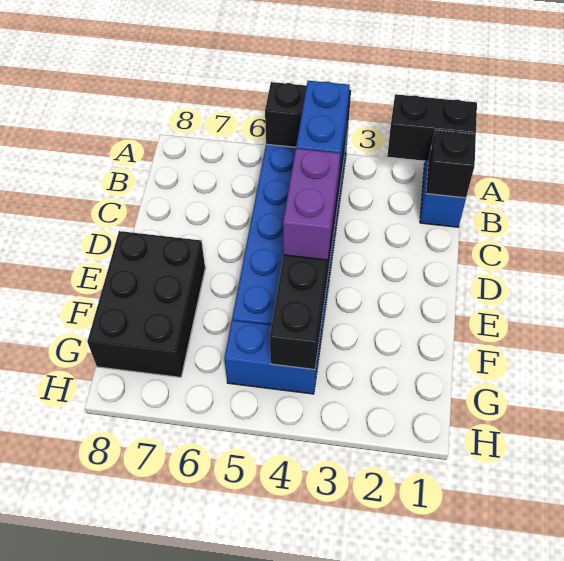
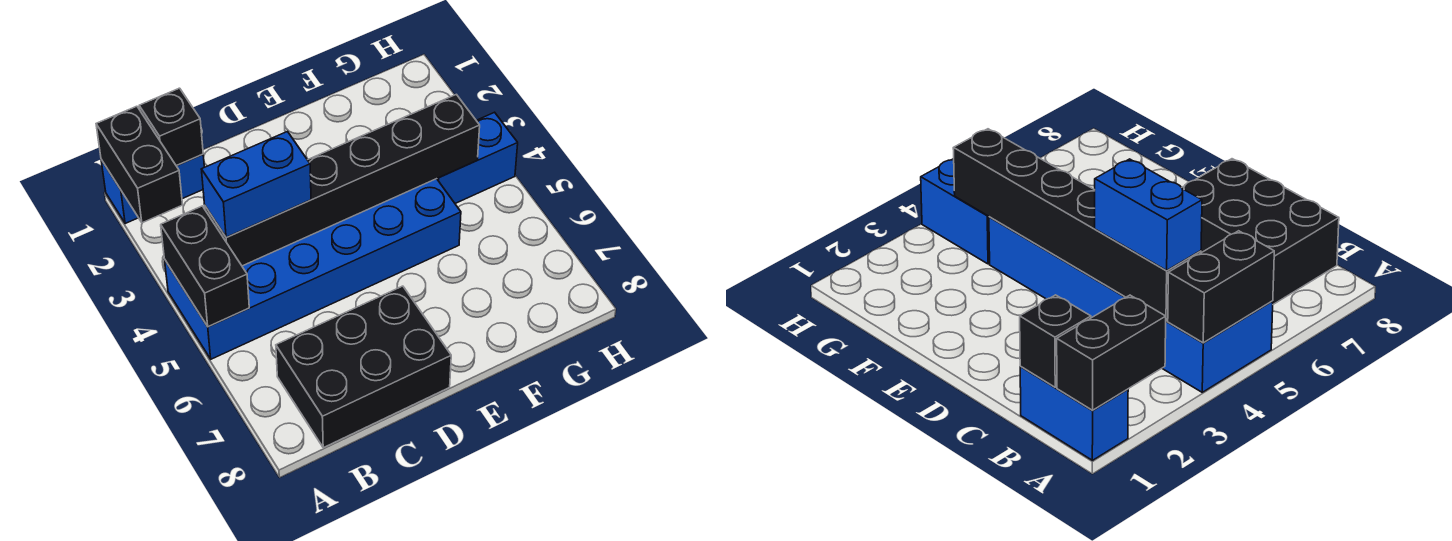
purple 1x2 brick [283,149,340,260] -> none
black 2x3 brick [87,231,205,377] -> black 2x3 brick moved to [276,286,451,448]
blue 1x2 brick [224,320,320,394] -> blue 1x2 brick turned to [437,112,518,203]

